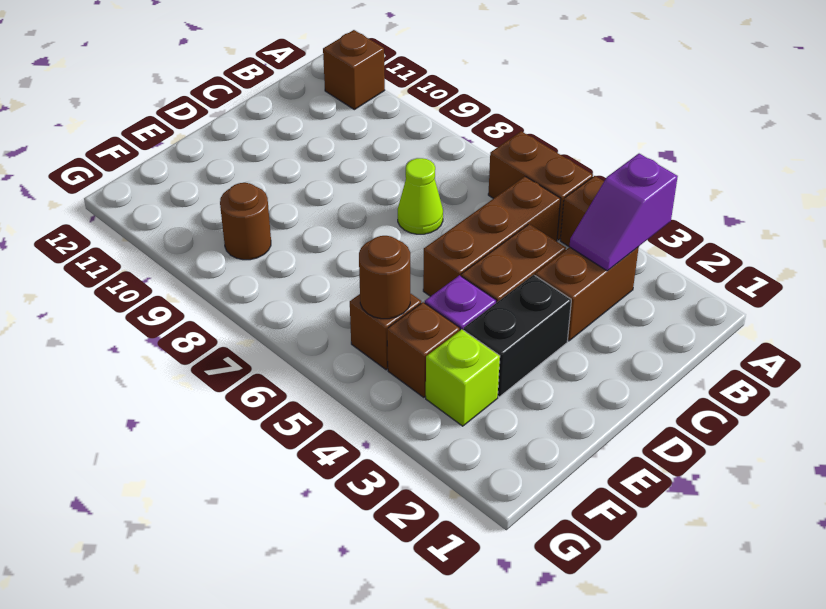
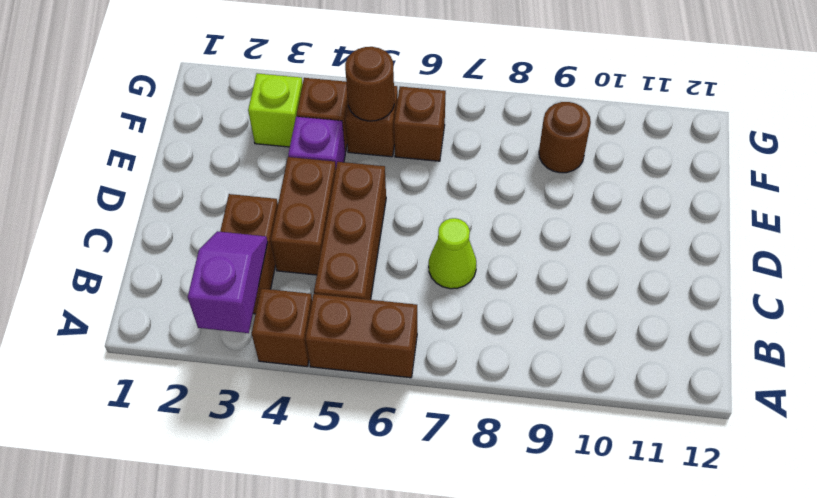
brown 1x1 brick [323,30,385,110] -> brown 1x1 brick moved to [394,87,446,161]
black 1x2 brick [464,275,571,397] -> none

